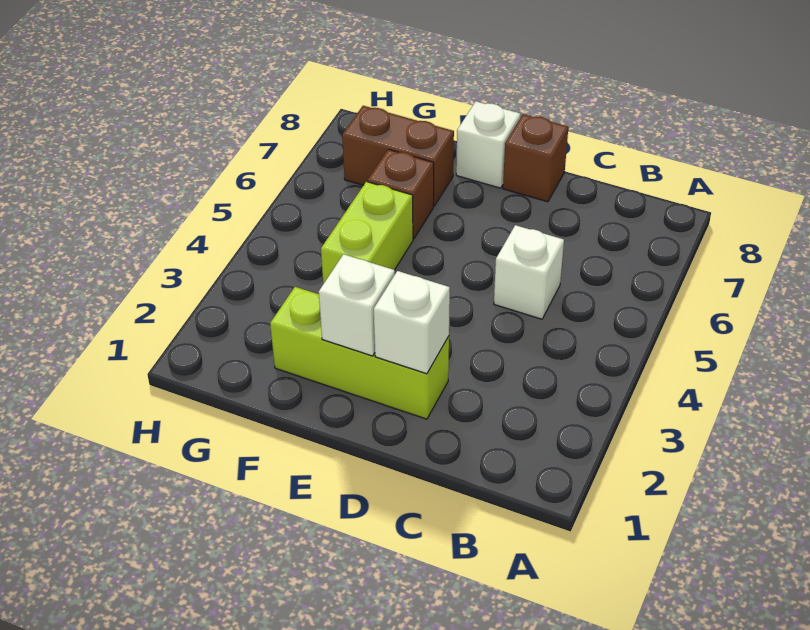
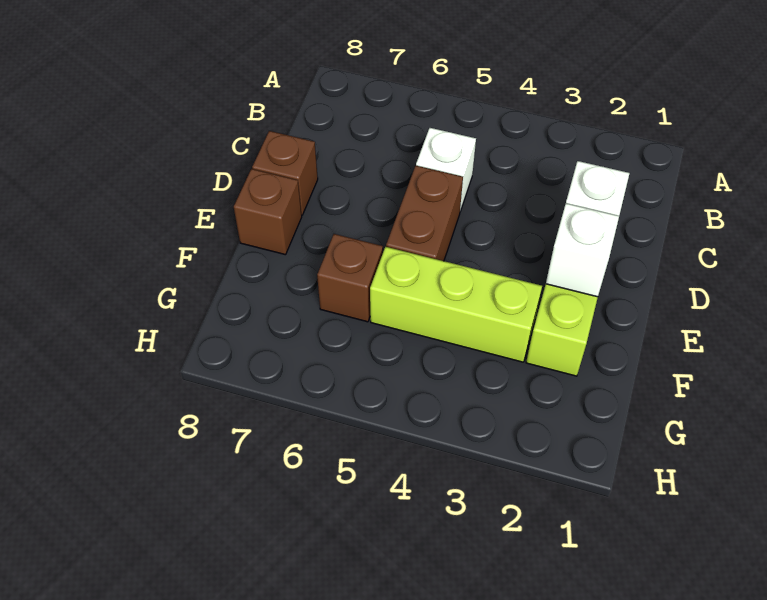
white 1x1 brick [456,101,520,188] -> brown 1x1 brick [234,169,302,255]
lime 1x2 brick [321,182,413,284] -> lime 1x3 brick [370,247,542,362]
brown 1x2 brick [342,106,454,206] -> brown 1x2 brick moved to [386,166,463,261]

